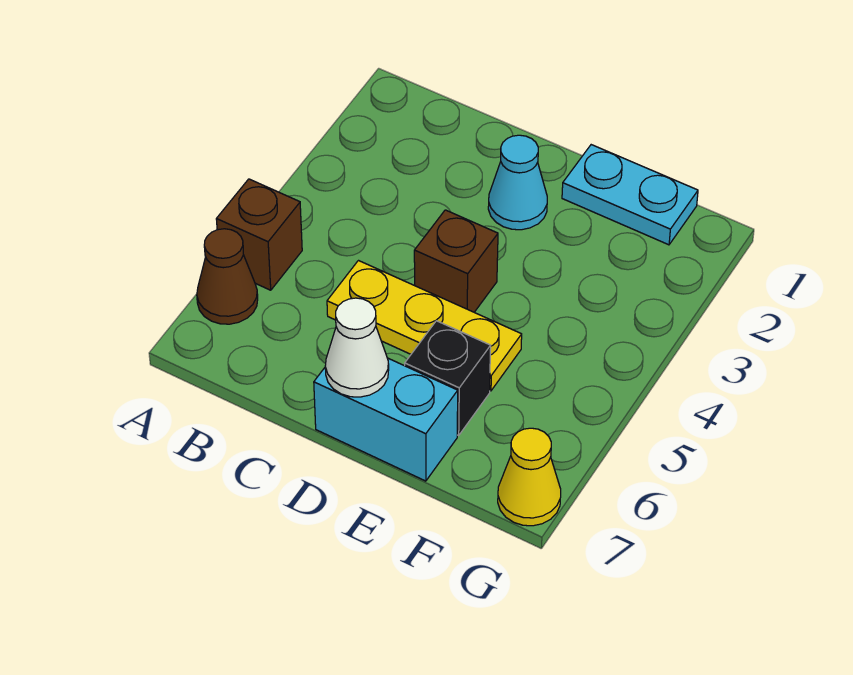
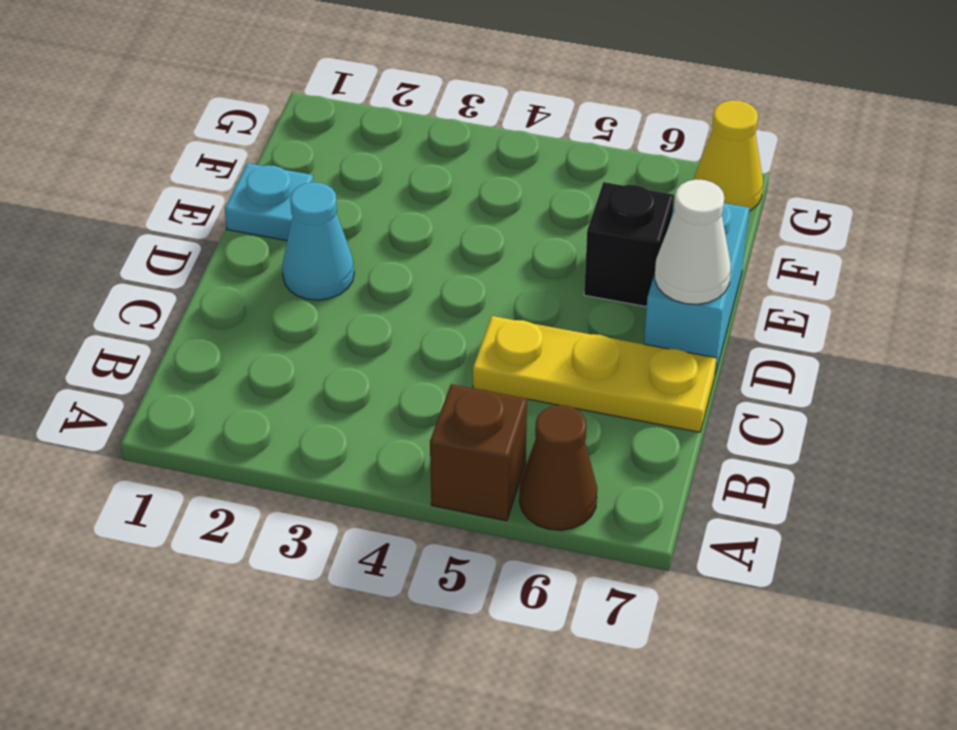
yellow 1x3 plate [327,261,522,391] -> yellow 1x3 plate turned to [473,316,717,432]
brown 1x1 brick [414,210,498,312] -> none
cyan 1x2 plate [562,145,698,245] -> cyan 1x1 plate [225,163,313,241]

